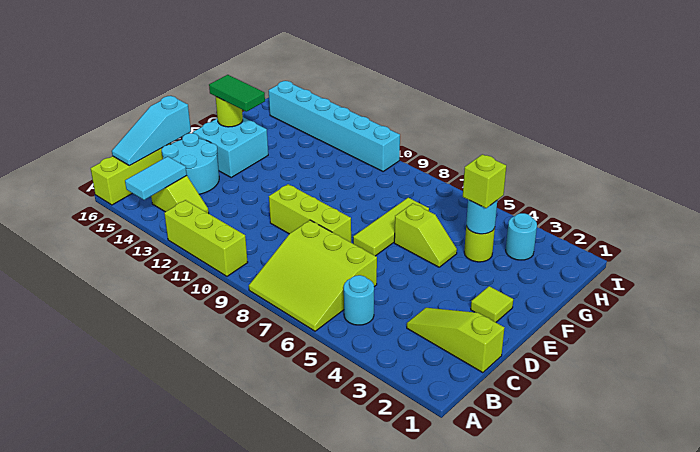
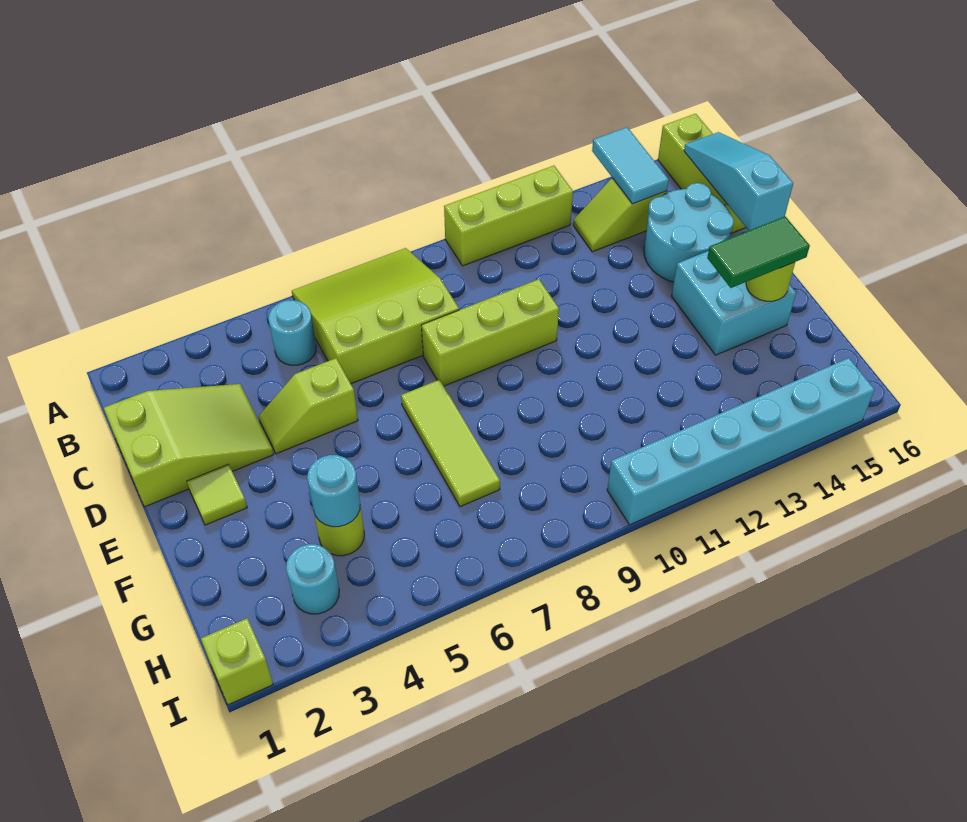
lime 1x3 slope [407,308,504,373] -> lime 2x3 slope [104,384,274,507]
lime 1x2 slope [394,203,457,267] -> lime 1x2 slope moved to [259,358,358,454]
lime 1x1 brick [463,154,506,208] -> lime 1x1 brick moved to [201,619,273,705]

